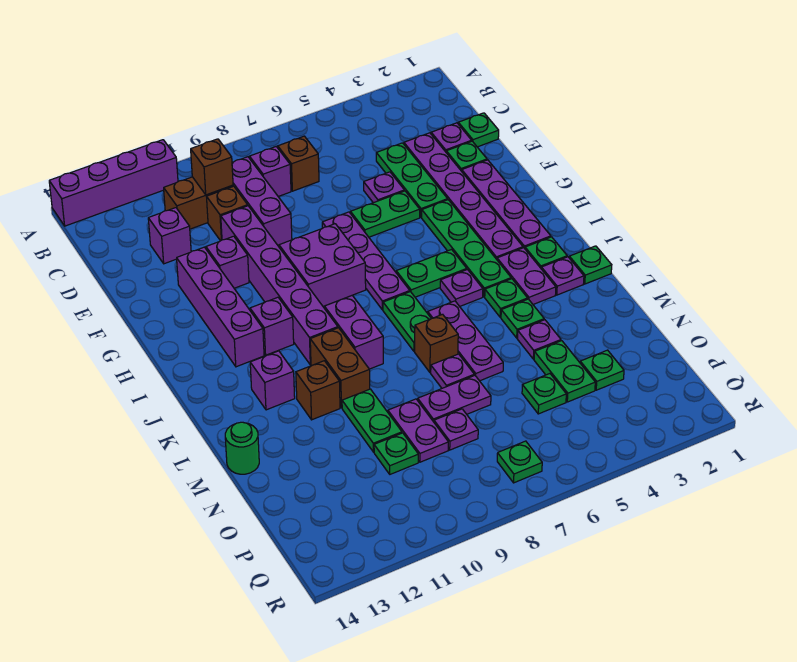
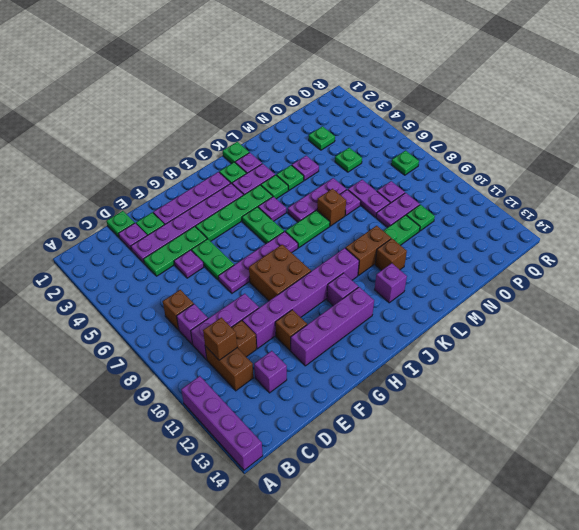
purple 1x1 brick [206,236,249,288] -> brown 1x1 brick [275,310,307,351]
purple 2x2 brick [279,224,366,306] -> brown 2x2 brick [249,245,311,301]
purple 1x2 brick [324,295,383,369] -> none
green 1x1 round brick [225,422,259,474] -> none
green 1x2 plate [534,341,595,402] -> none

